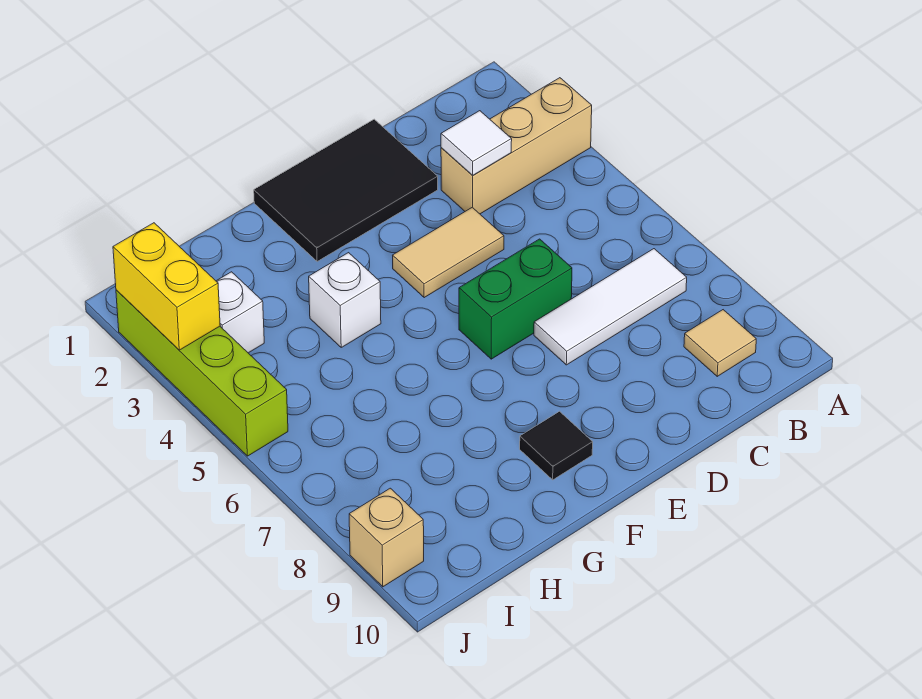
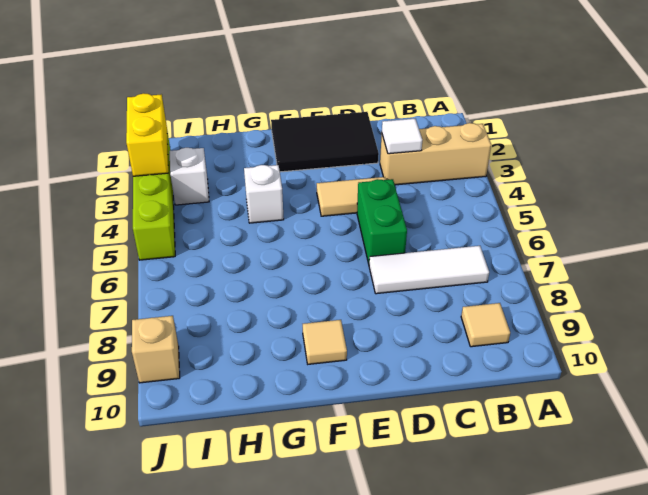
green 1x2 brick [459,239,572,359] -> green 1x2 brick turned to [357,179,407,264]
black 1x1 tile [520,411,593,480] -> tan 1x1 tile [303,320,347,364]

